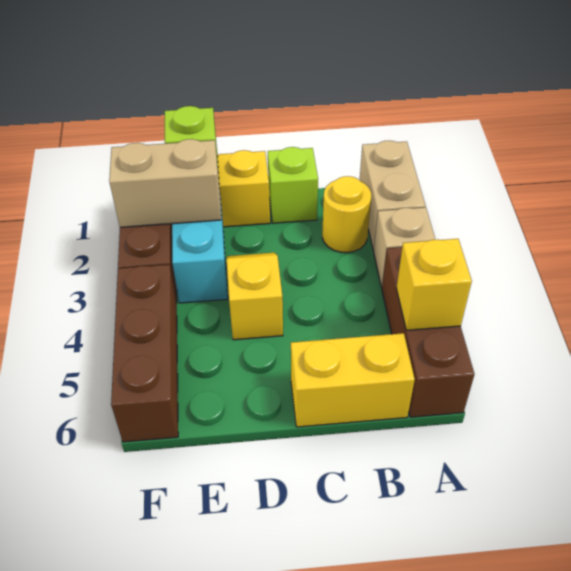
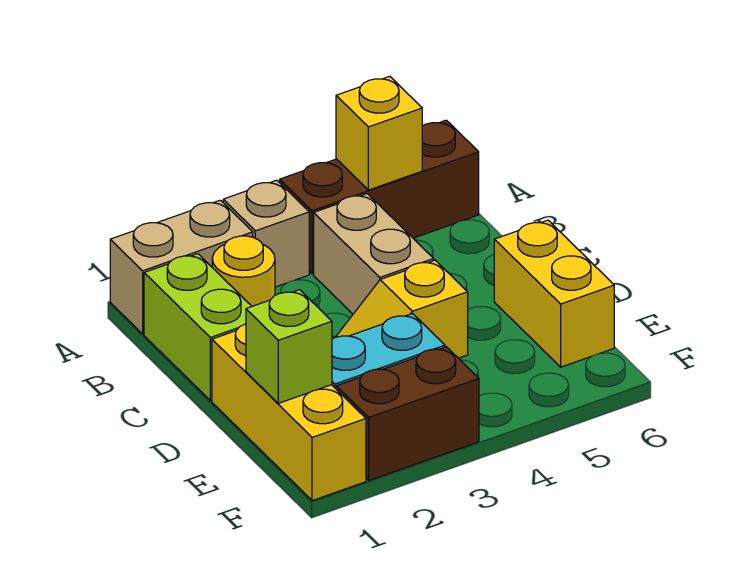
yellow 1x2 brick [291,333,415,427] -> yellow 1x2 brick moved to [494,220,614,367]
lime 1x1 brick [268,147,318,223] -> lime 1x2 brick [144,254,252,401]
tan 1x2 brick [109,139,221,227] -> tan 1x2 brick moved to [314,194,434,314]
brown 1x3 brick [111,265,178,442] -> none

